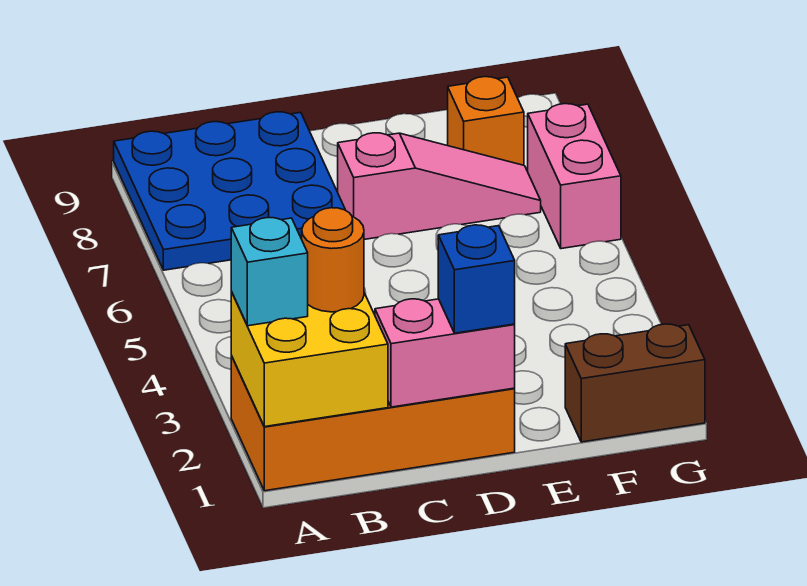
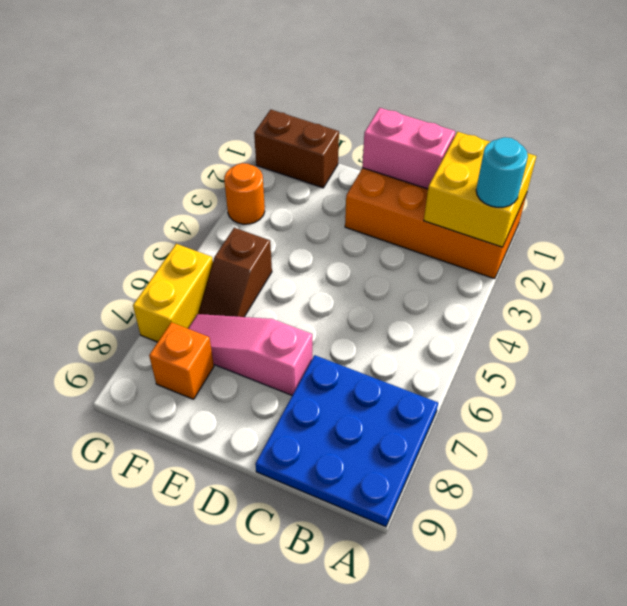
cyan 1x1 brick [231,218,308,326] -> cyan 1x1 round brick [476,137,528,207]
orange 1x1 round brick [302,208,364,312] -> orange 1x1 round brick moved to [224,163,265,224]
blue 1x1 brick [438,225,515,333] -> none
none -> brown 1x2 slope [198,228,272,317]
pink 1x2 brick [528,104,621,249] -> yellow 1x2 brick [133,244,213,342]

